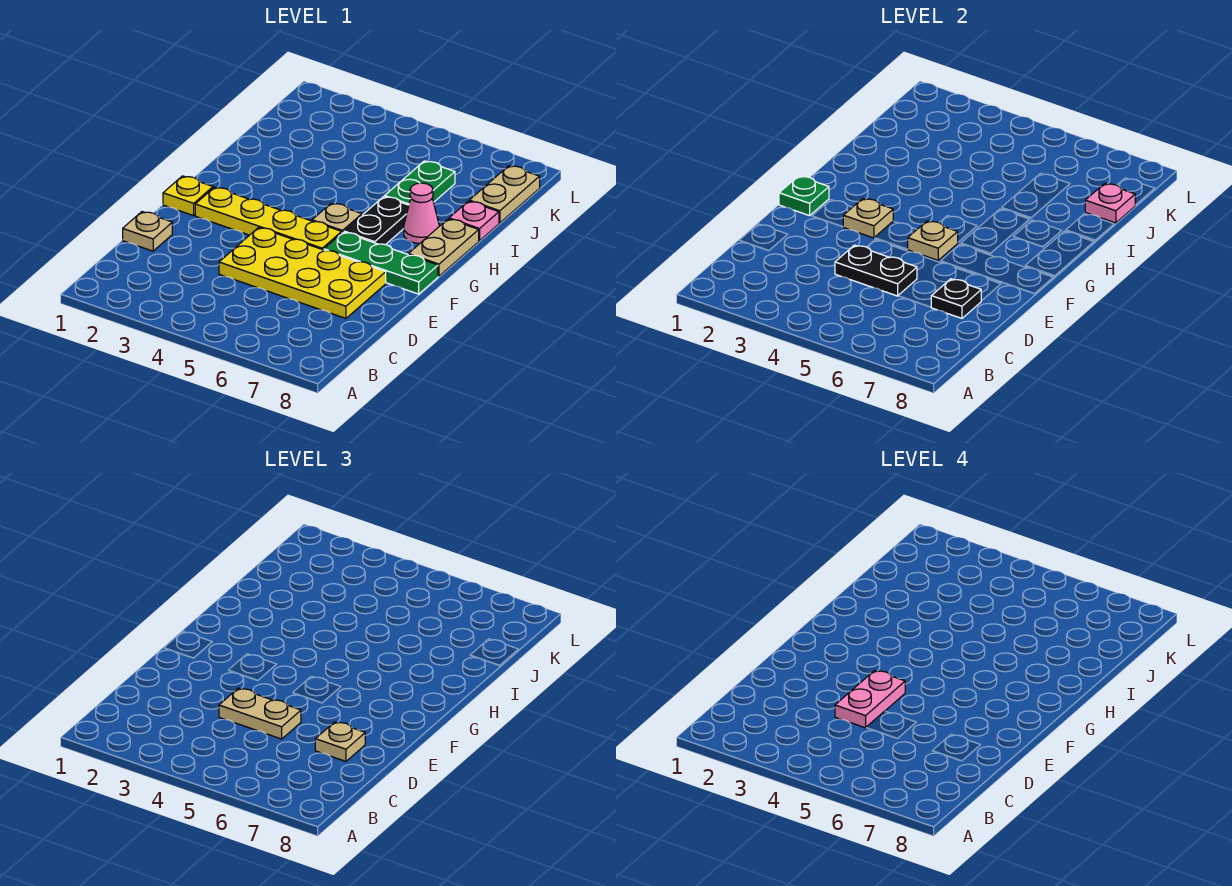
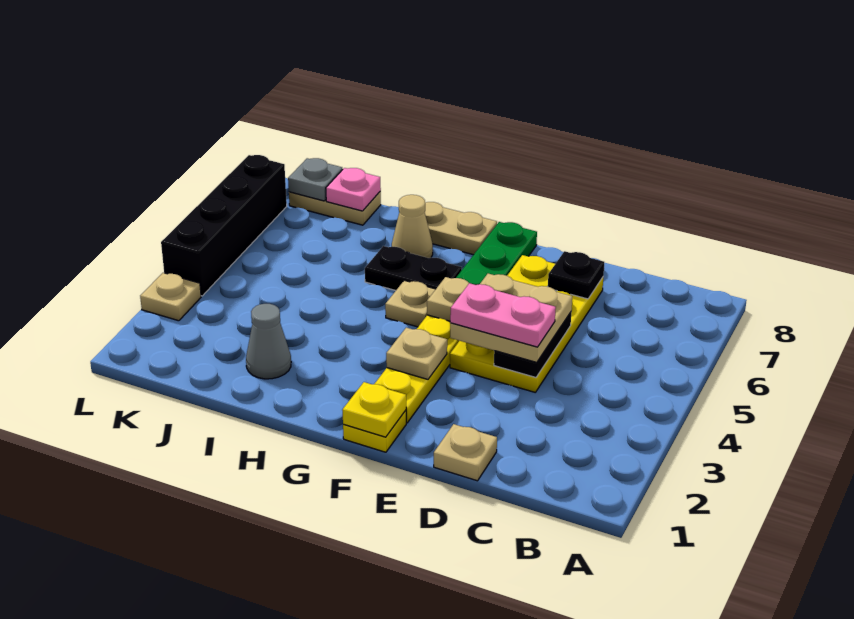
tan 1x2 plate [219,688,301,739] -> tan 2x2 plate [450,274,572,362]
tan 1x1 plate [315,722,365,761] -> tan 1x1 plate moved to [140,273,201,321]
green 1x1 plate [779,176,829,216] -> yellow 1x1 plate [342,382,406,437]
pink 1x1 cone [404,183,439,244] -> tan 1x1 cone [392,195,433,258]
none -> grey 1x1 cone [246,304,291,379]
green 1x2 plate [385,161,455,205] -> none
pink 1x1 plate [449,201,499,241] -> none
none -> grey 1x1 plate [288,158,343,201]
none -> black 1x4 brick [161,155,287,296]

